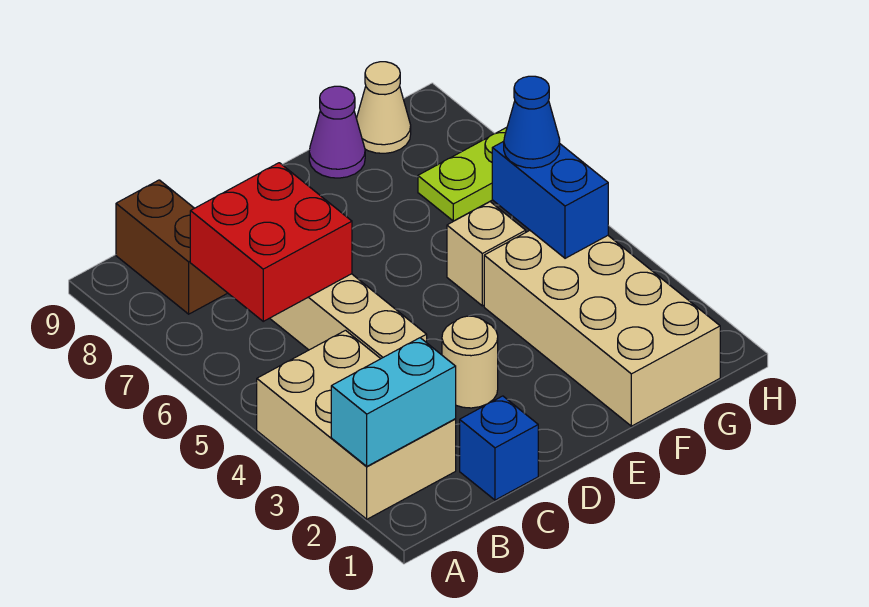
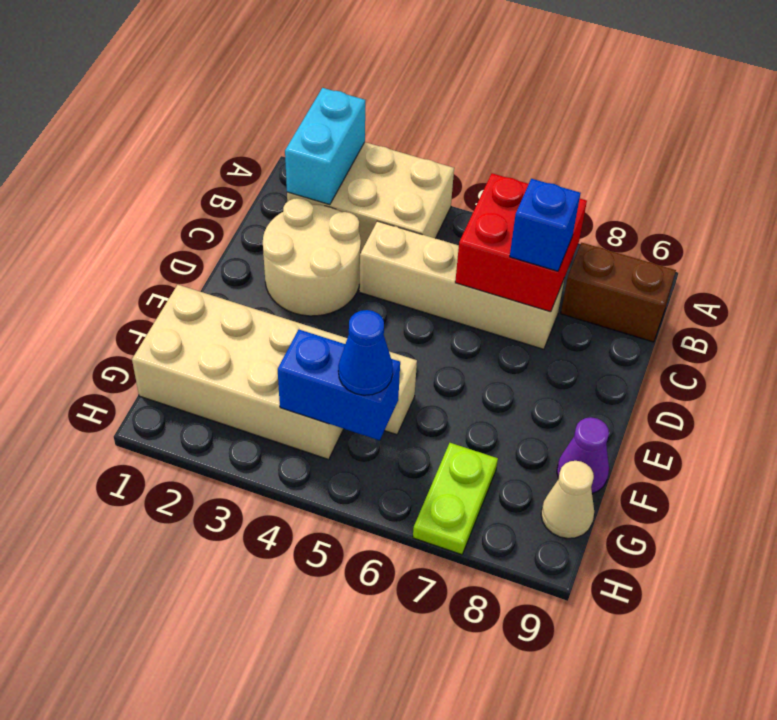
blue 1x1 brick [460,396,538,500] -> blue 1x1 brick moved to [510,179,581,271]
tan 1x1 round brick [442,316,498,408] -> tan 2x2 round brick [263,198,361,316]

